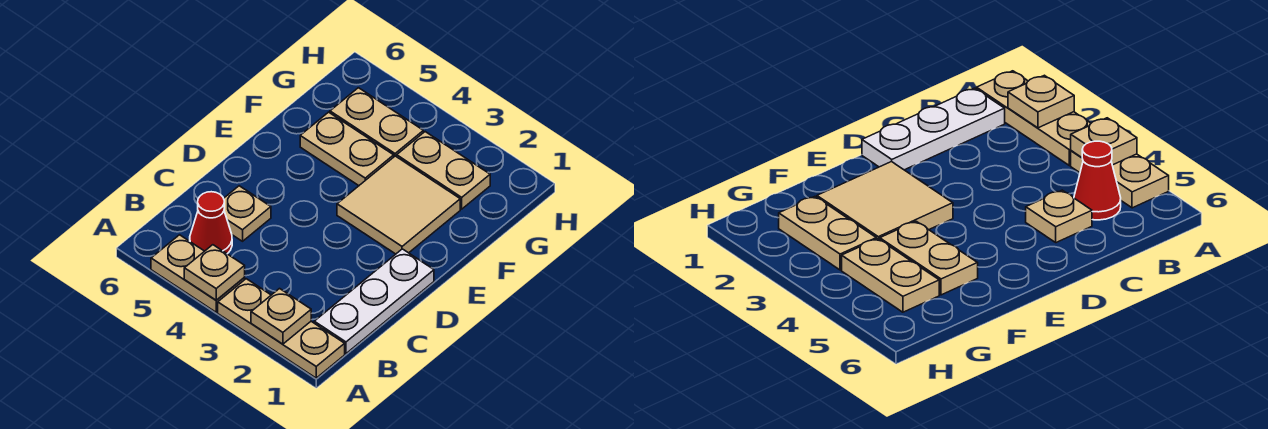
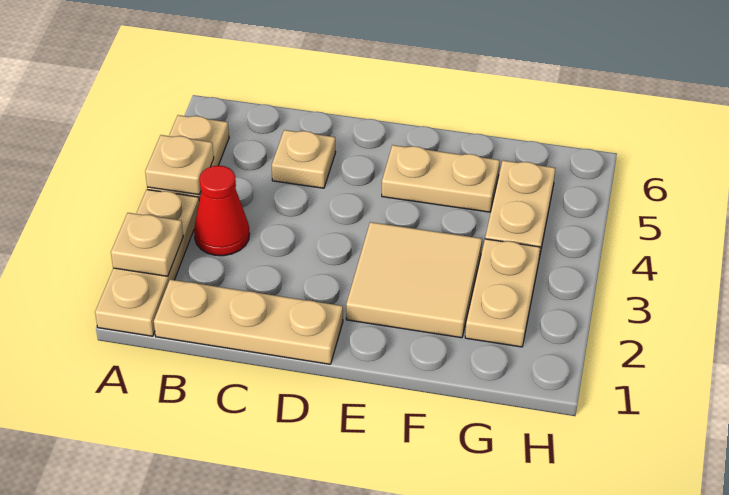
white 1x3 plate [314,249,434,353] -> tan 1x3 plate [154,280,343,364]
red 1x1 cone [190,192,232,254] -> red 1x1 cone moved to [194,166,250,256]
tan 1x2 plate [300,112,394,186] -> tan 1x2 plate turned to [382,145,500,212]

